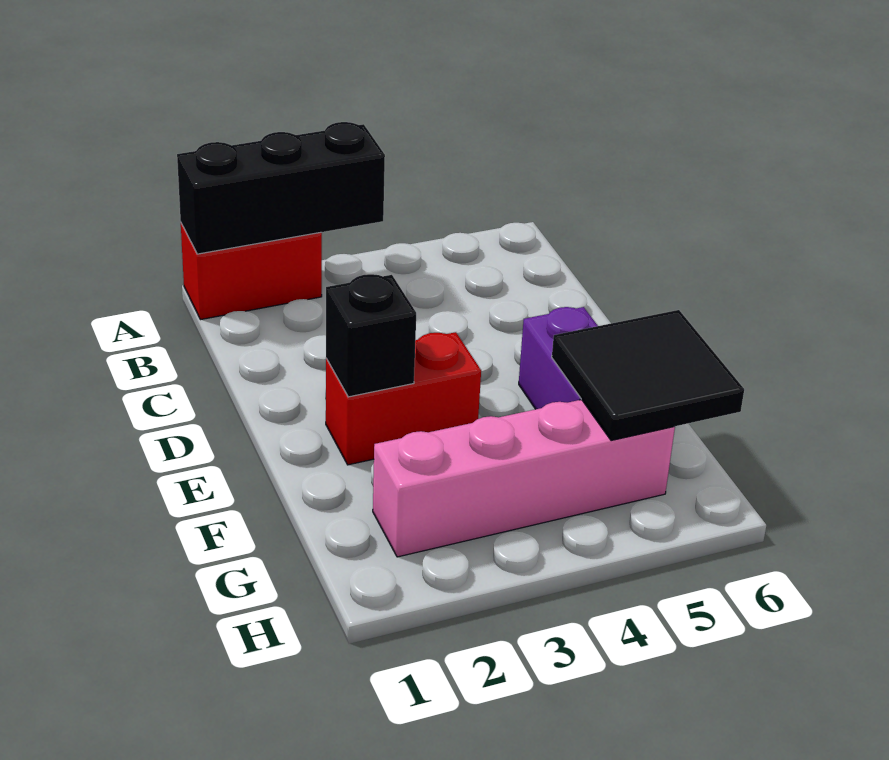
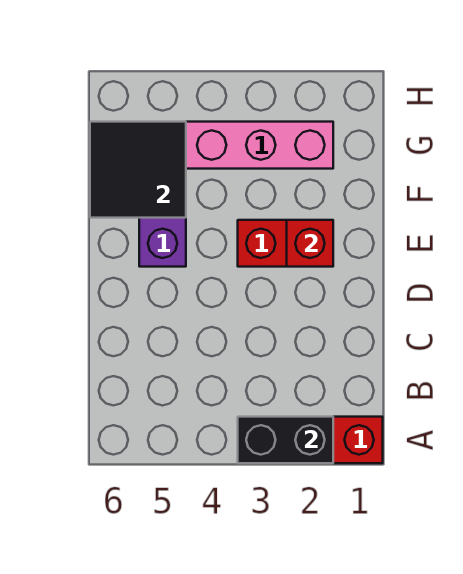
black 1x3 brick [177,122,385,254] -> black 1x2 brick [238,417,333,463]
black 1x1 brick [326,274,416,397] -> red 1x1 brick [287,220,333,267]

